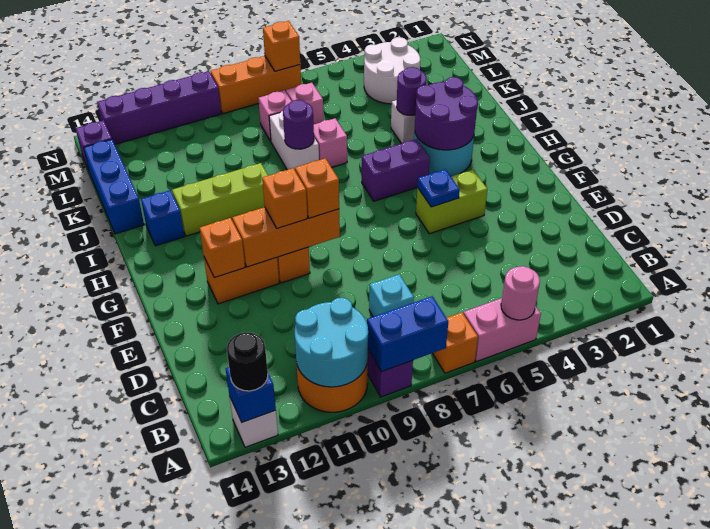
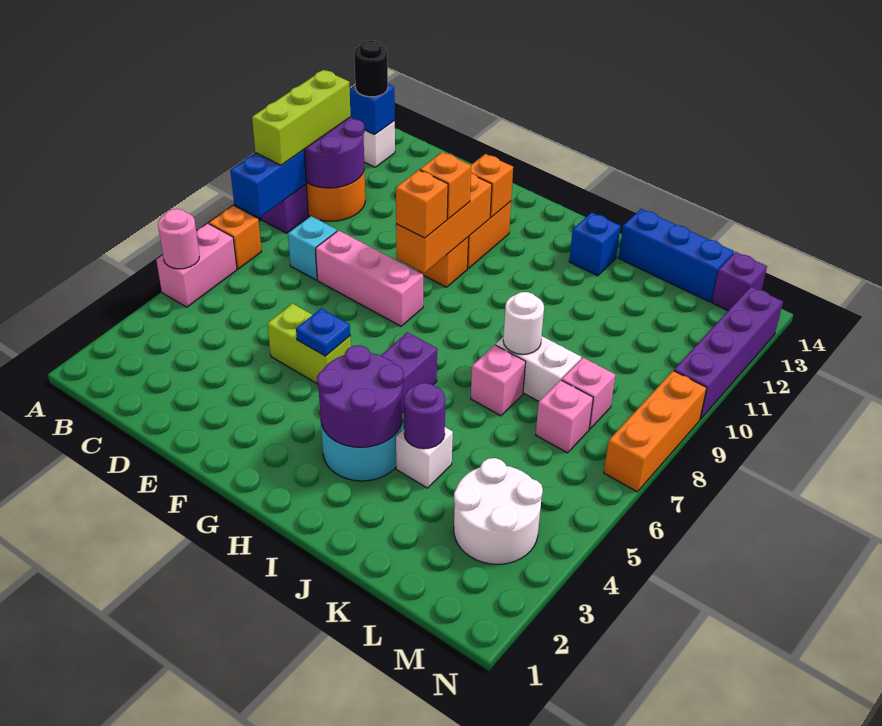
cyan 2x2 round brick [295,298,368,387] -> purple 2x2 round brick [304,117,364,188]
none -> pink 1x3 brick [316,231,423,326]
lime 1x2 brick [416,170,487,234] -> lime 1x2 brick turned to [267,304,351,383]
lime 1x3 brick [172,163,268,236] -> lime 1x3 brick moved to [252,70,351,165]
purple 1x1 round brick [283,100,314,149] -> white 1x1 round brick [503,292,544,354]
orange 1x1 brick [263,21,300,71] -> none

